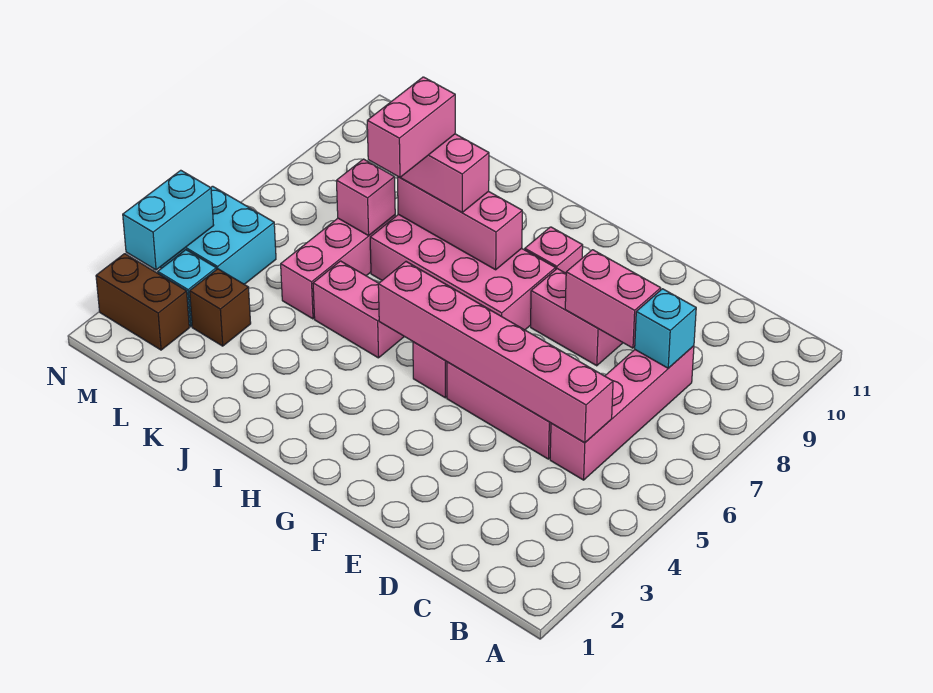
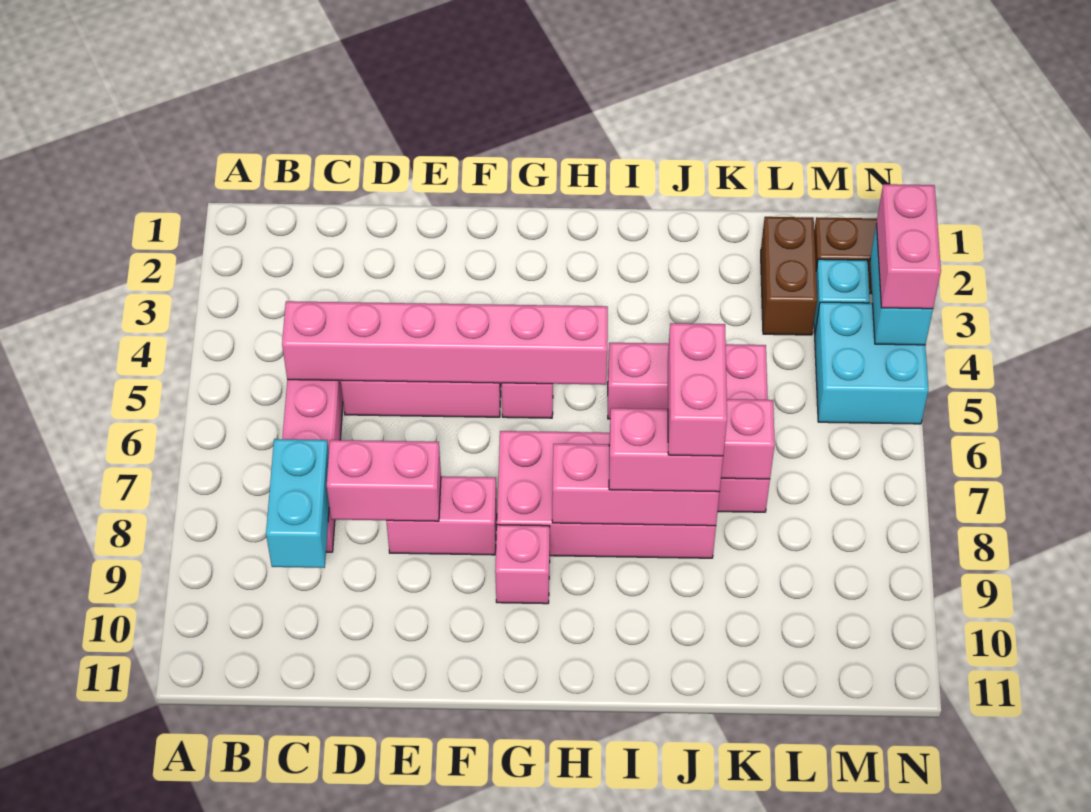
cyan 1x1 brick [635,289,696,368] -> cyan 1x2 brick [266,439,329,568]
brown 1x1 brick [190,269,251,346] -> brown 1x2 brick [761,217,817,335]
none -> pink 1x2 brick [877,184,941,309]

